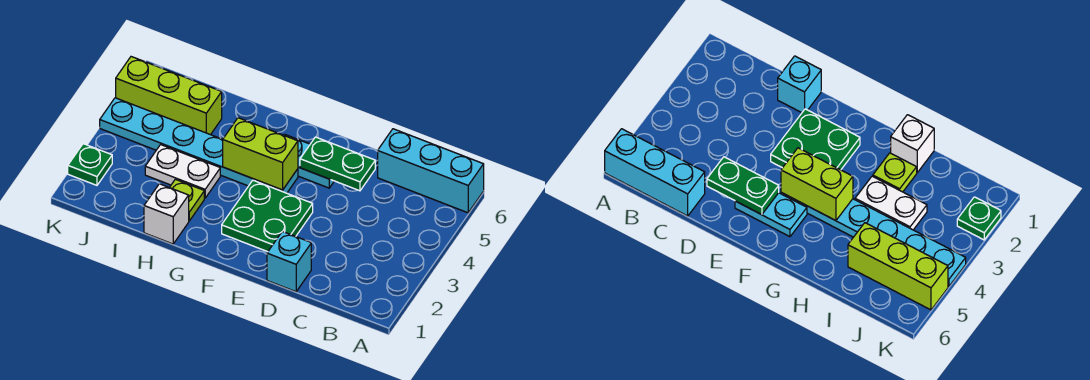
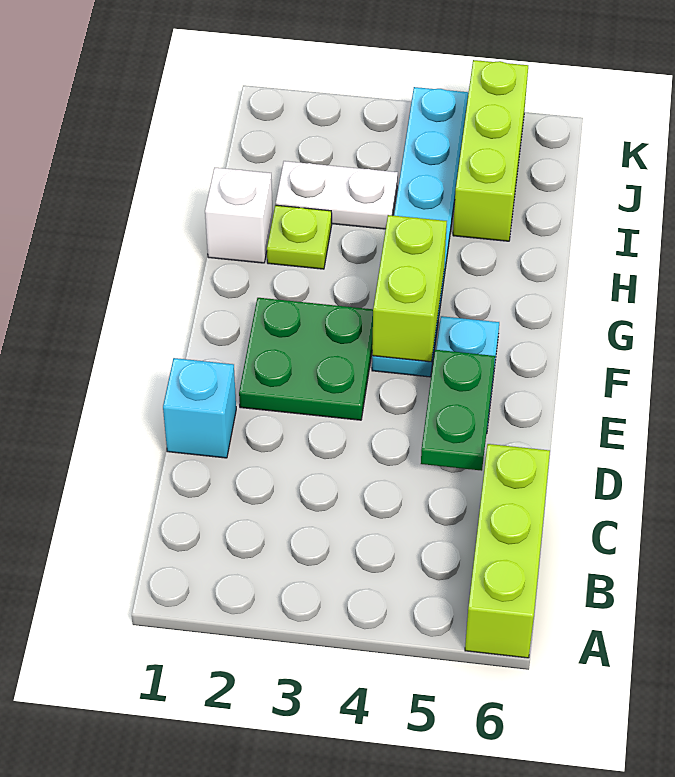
cyan 1x3 brick [378,129,484,213] -> lime 1x3 brick [465,444,550,658]
white 1x2 plate [145,145,220,198] -> white 1x2 plate turned to [276,161,398,229]
green 1x1 plate [68,144,112,185] -> none

